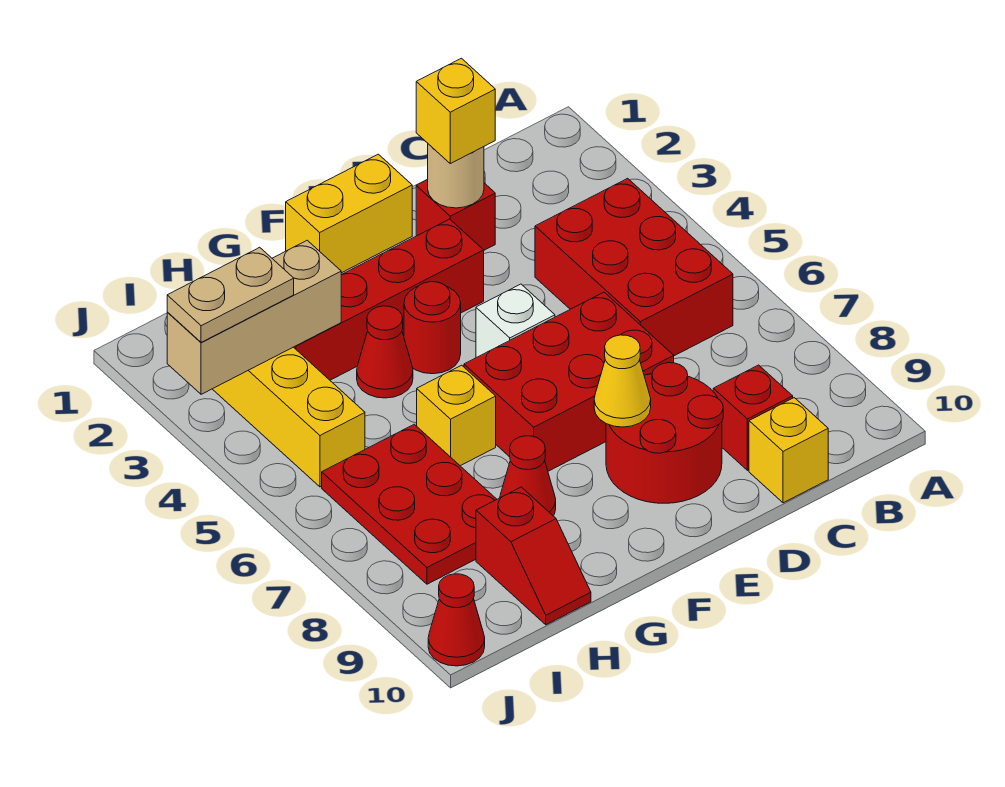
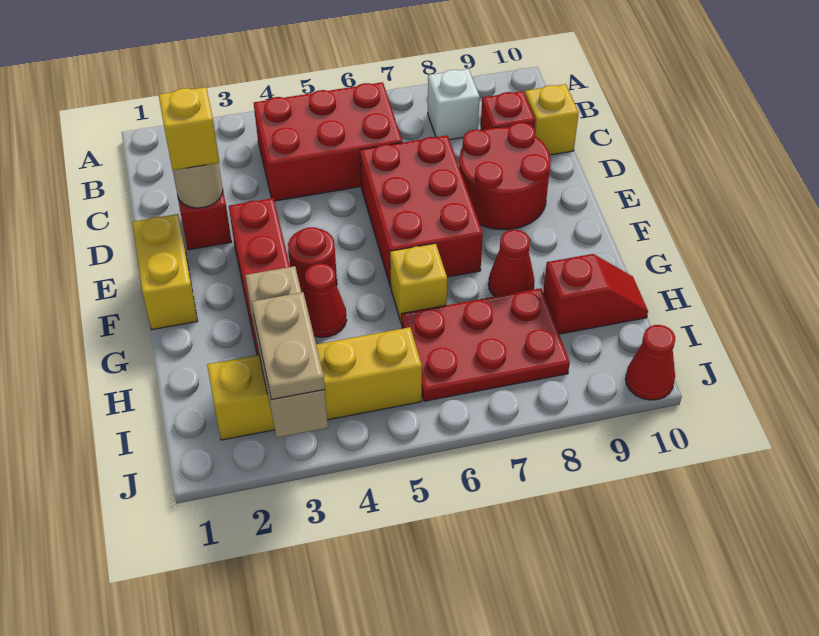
white 1x1 brick [476,284,555,358] -> white 1x1 brick moved to [428,69,480,140]
yellow 1x1 cone [594,335,651,427] -> none

